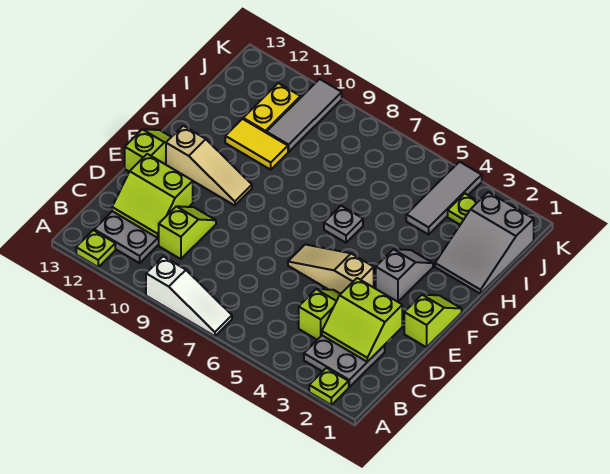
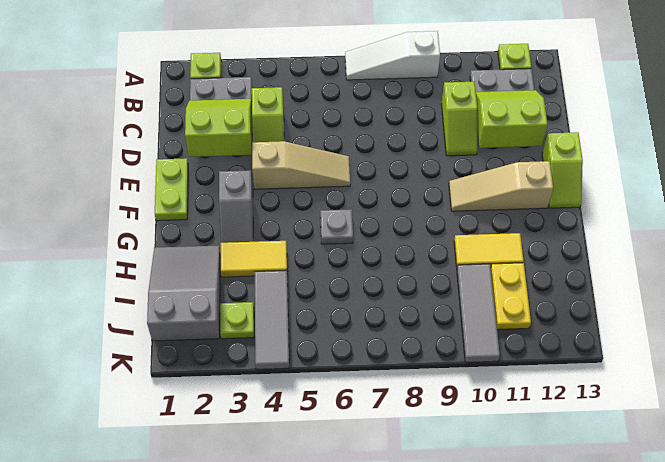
lime 1x2 slope [404,295,462,347] -> lime 1x2 plate [155,158,188,221]
none -> yellow 1x2 tile [221,241,287,277]

